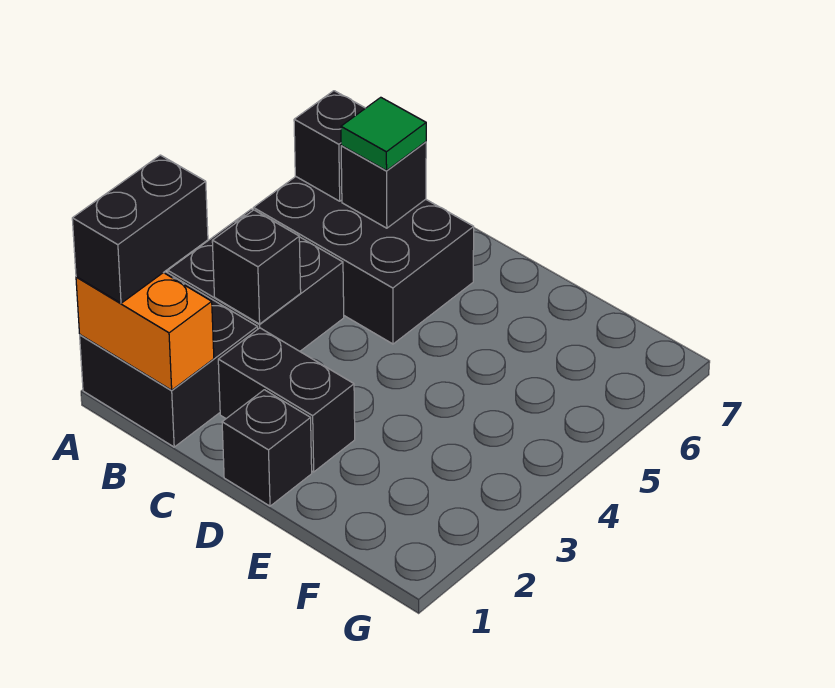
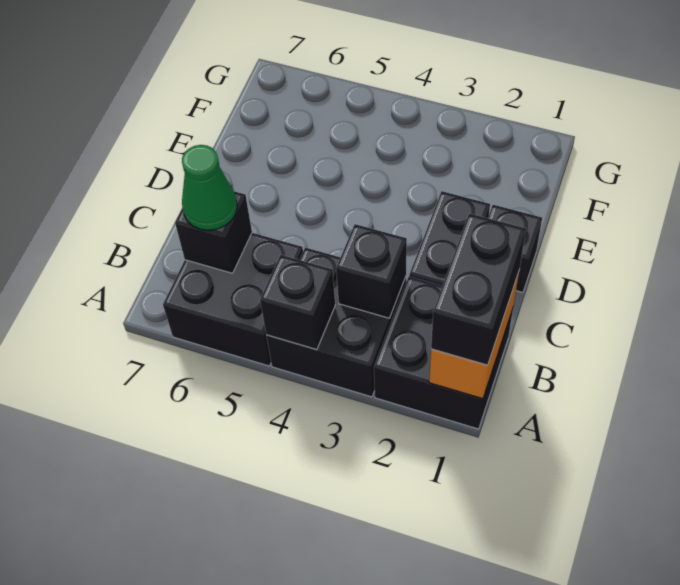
black 1x2 brick [72,155,208,303] -> black 1x2 brick turned to [431,213,526,365]
black 2x3 brick [253,177,474,344] -> black 2x2 brick [163,233,303,366]
black 1x1 brick [294,91,365,201] -> black 1x1 brick moved to [260,255,335,350]
green 1x1 tile [341,97,426,171] -> green 1x1 cone [182,145,237,230]

